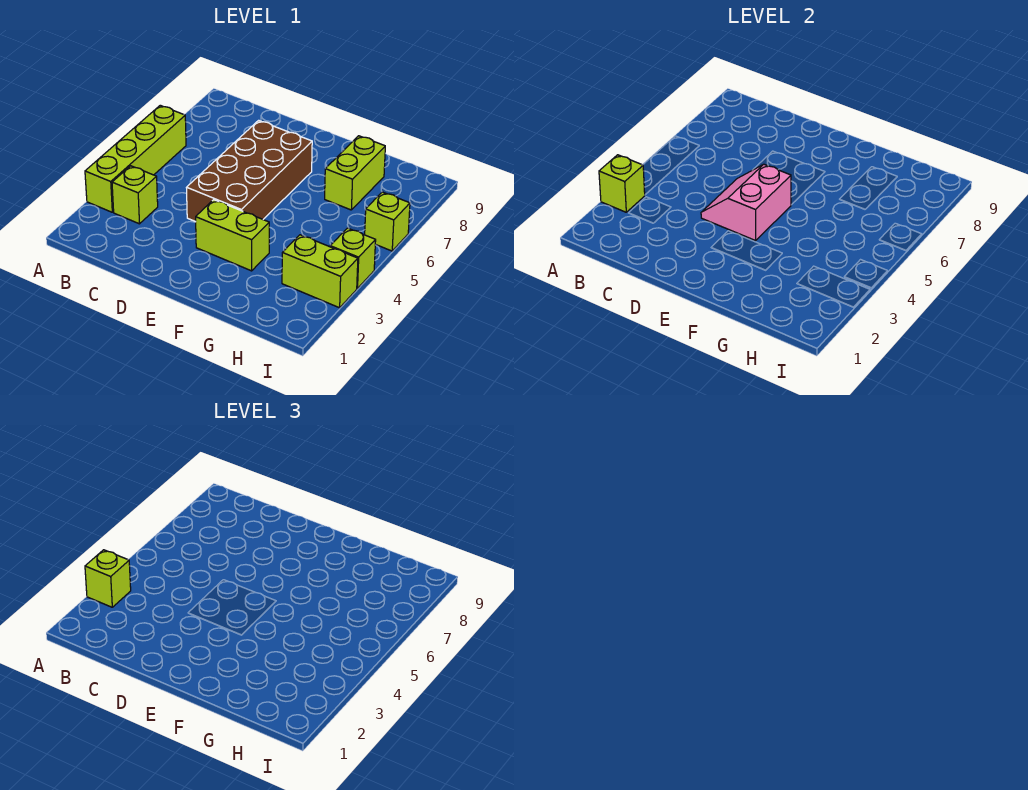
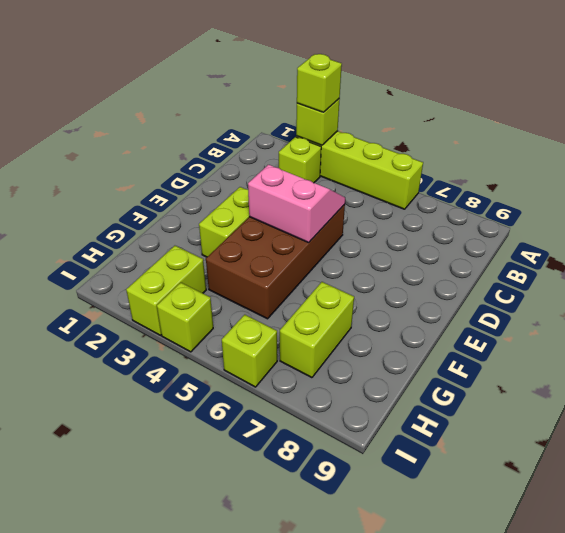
brown 2x4 brick [186,120,312,222] -> brown 2x4 brick turned to [206,204,345,319]
lime 1x2 brick [325,136,385,210] -> lime 1x2 brick turned to [280,282,354,378]

